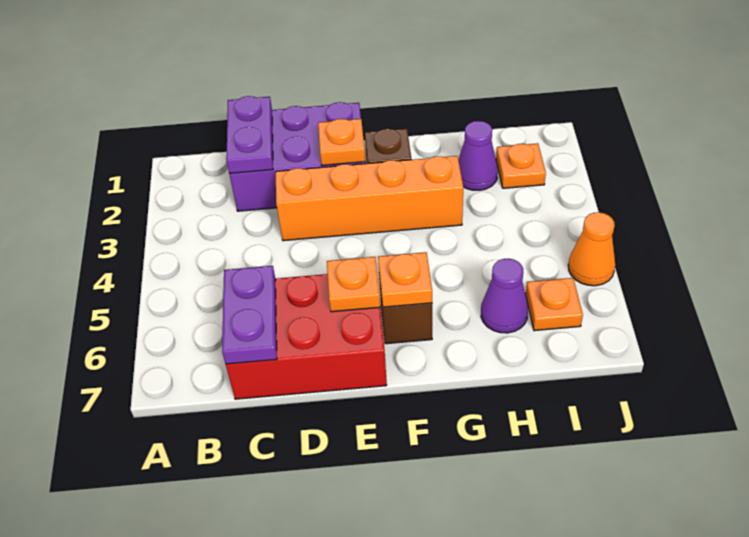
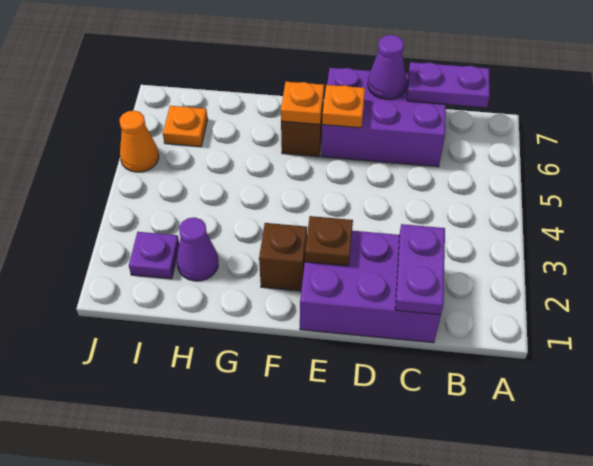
red 2x3 brick [226,274,387,399] -> purple 2x3 brick [321,68,446,167]
purple 1x2 plate [222,266,277,364] -> purple 1x2 plate turned to [407,62,490,107]
orange 1x4 brick [276,156,463,241] -> none
orange 1x1 plate [318,119,365,165] -> brown 1x1 plate [305,216,353,266]
purple 1x1 cone [481,259,528,333] -> purple 1x1 cone moved to [368,35,407,99]
orange 1x1 plate [496,143,546,188] -> purple 1x1 plate [129,232,179,279]

